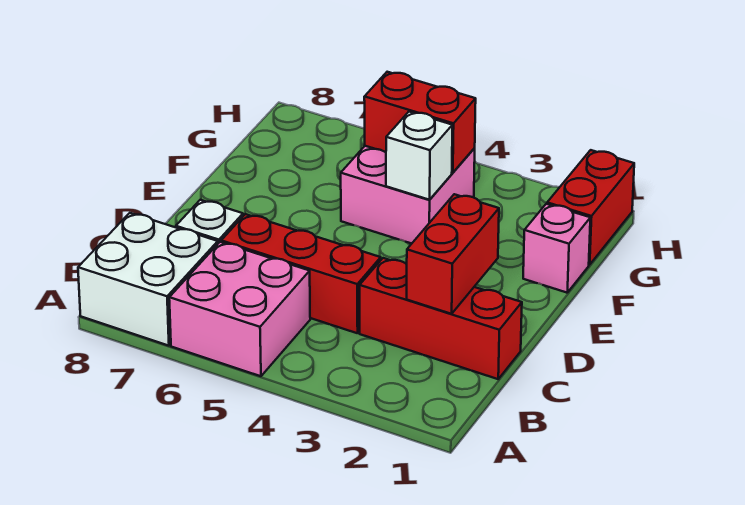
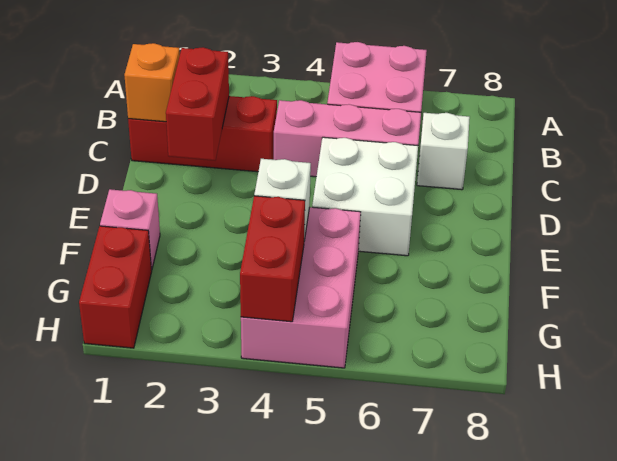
white 2x2 brick [78,213,218,346] -> white 2x2 brick moved to [312,137,418,256]
none -> orange 1x1 brick [124,43,180,122]
red 1x3 brick [221,214,381,333] -> pink 1x3 brick [274,100,421,177]
pink 2x2 brick [341,146,475,244] -> pink 2x3 brick [241,207,361,368]
red 1x2 brick [364,72,476,173] -> red 1x2 brick turned to [240,196,305,322]

